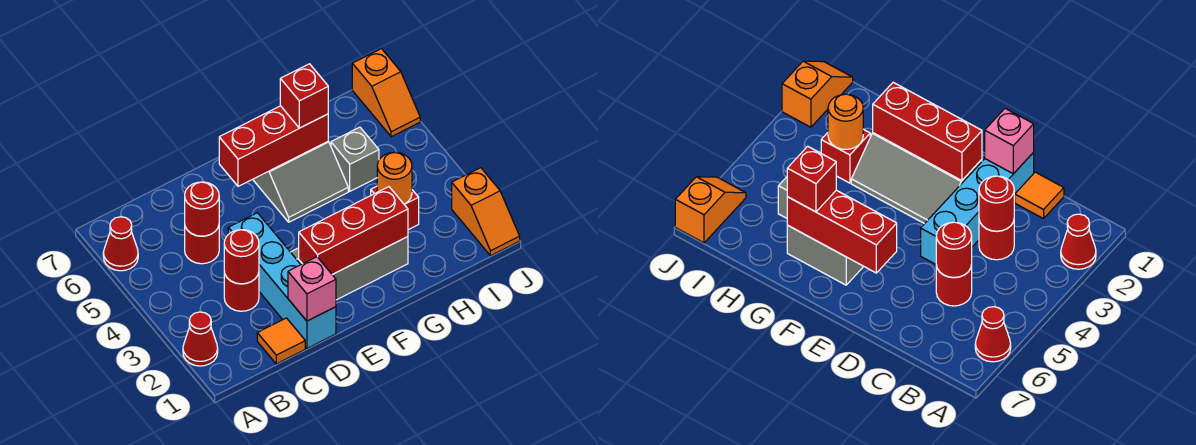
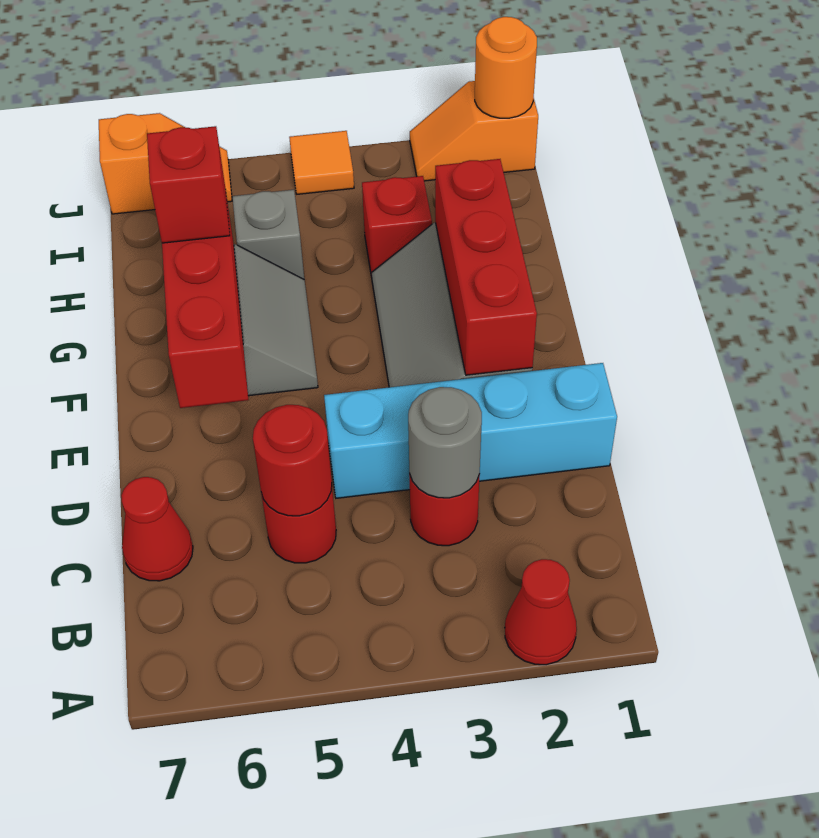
red 1x1 cone [103,217,138,271] -> red 1x1 cone moved to [121,477,193,581]
orange 1x1 tile [257,318,305,364] -> orange 1x1 tile moved to [289,131,354,194]
red 1x1 round brick [224,230,259,284] -> grey 1x1 round brick [408,387,482,498]
pink 1x1 brick [288,257,336,321] -> none
orange 1x1 round brick [377,152,412,204] -> orange 1x1 round brick moved to [475,17,537,118]
orange 1x2 slope [452,168,520,256] -> orange 1x2 slope turned to [410,81,538,181]

